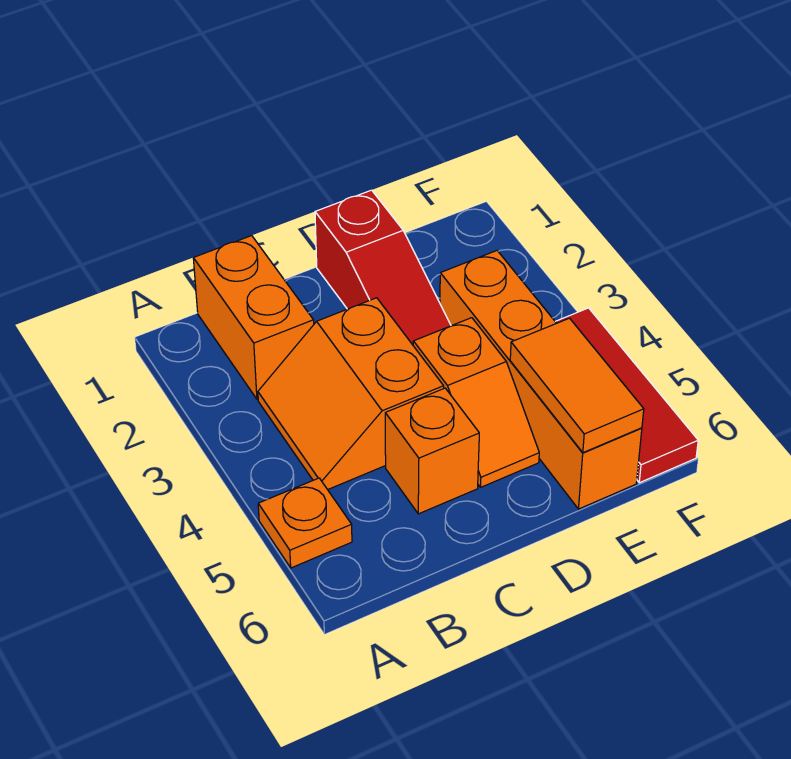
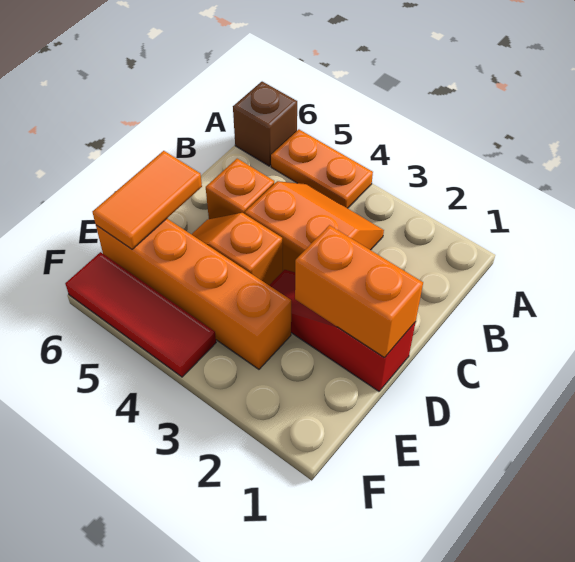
orange 1x1 plate [258,478,352,568] -> orange 1x2 plate [271,129,373,208]
none -> brown 1x1 brick [233,82,297,166]
orange 1x2 brick [193,236,314,399] -> orange 1x2 brick moved to [295,225,423,358]
orange 1x2 tile [510,318,644,453] -> orange 1x2 tile turned to [92,151,202,249]

